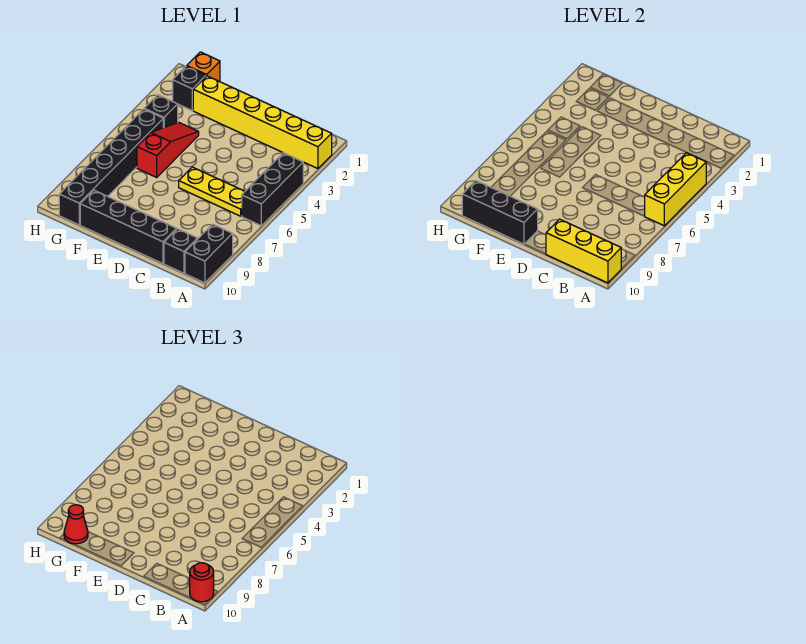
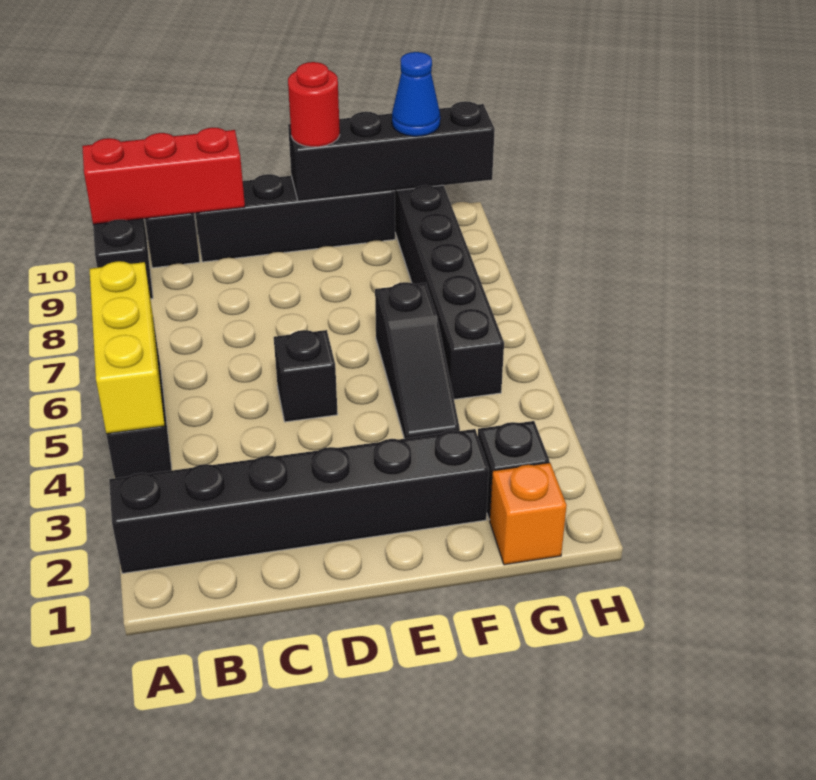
yellow 1x6 brick [193,76,332,169] -> black 1x6 brick [109,429,489,573]
yellow 1x3 brick [546,219,621,283] -> red 1x3 brick [82,128,245,224]
red 1x1 round brick [190,563,214,602] -> red 1x1 round brick moved to [288,62,340,147]
yellow 1x3 plate [179,167,245,216] -> none
black 1x3 brick [462,181,538,244] -> black 1x4 brick [288,101,495,201]
red 1x3 slope [137,122,199,177] -> black 1x3 slope [375,282,460,439]
black 1x1 brick [144,95,178,128] -> black 1x1 brick moved to [274,330,338,422]
red 1x1 cone [64,505,88,544] -> blue 1x1 cone [392,52,440,136]

